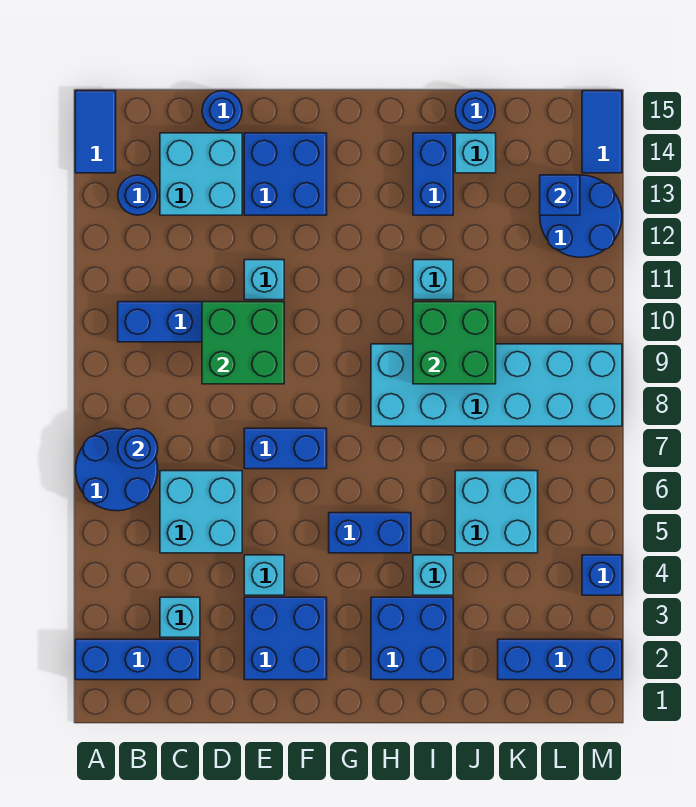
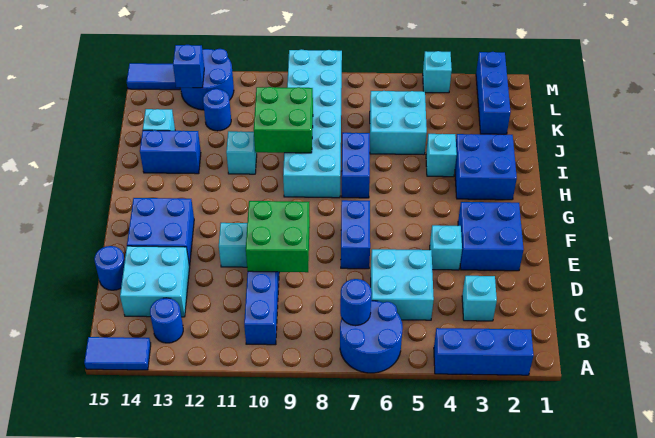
blue 1x3 brick [75,639,200,680] -> blue 1x3 brick turned to [434,328,534,375]
blue 1x2 brick [329,513,411,553] -> blue 1x2 brick moved to [342,133,370,198]
blue 1x1 round brick [455,91,495,131] -> blue 1x1 round brick moved to [203,89,231,131]
blue 1x1 brick [582,555,622,595] -> cyan 1x1 brick [423,51,452,93]

